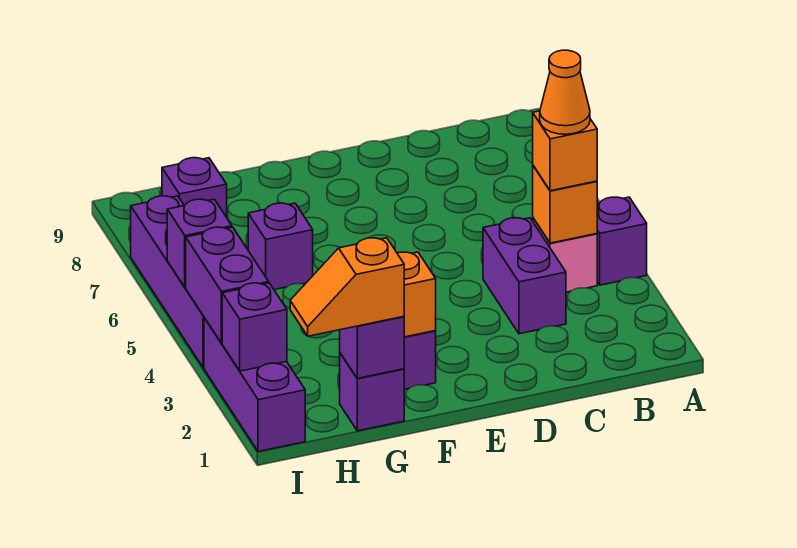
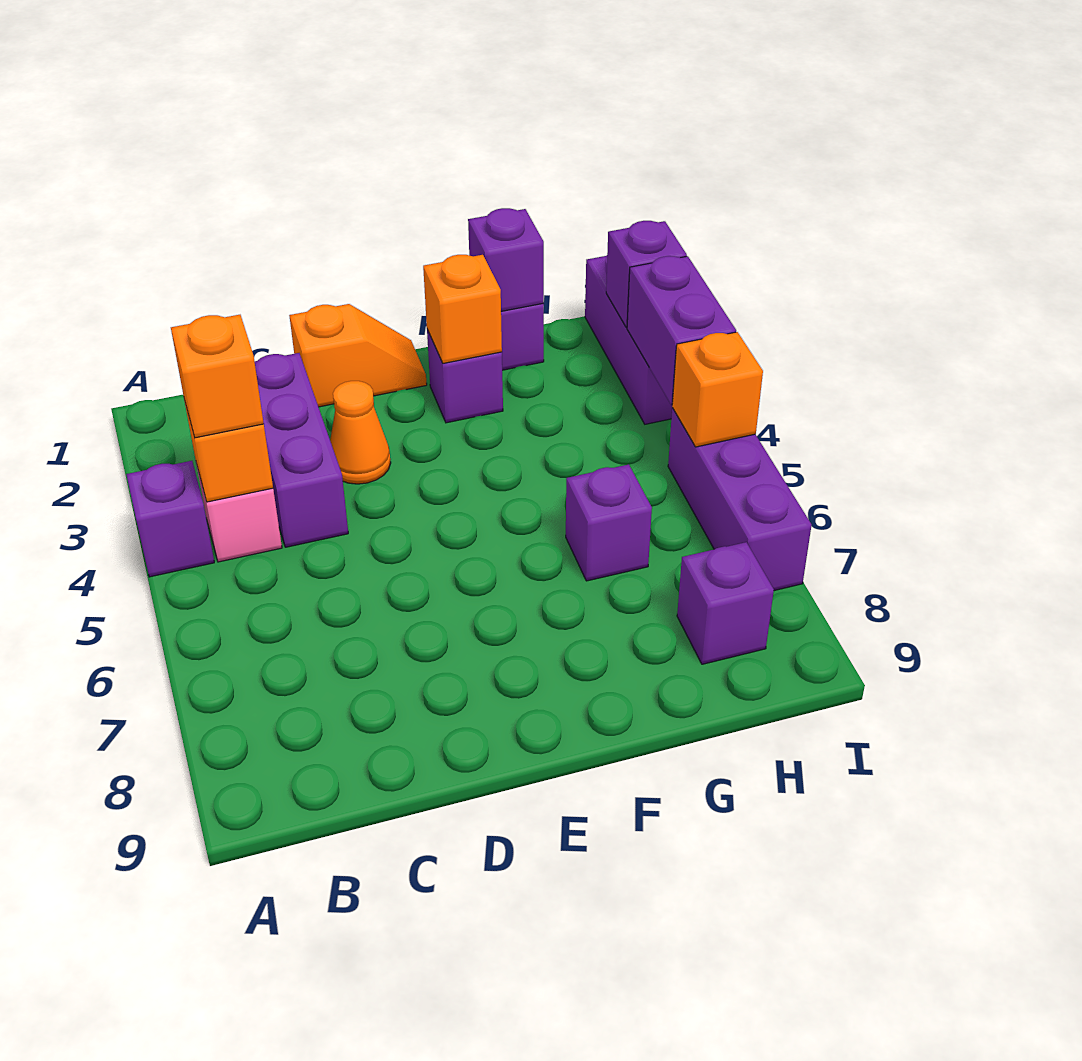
orange 1x1 cone [540,50,590,134] -> orange 1x1 cone moved to [330,381,391,484]
purple 1x2 brick [483,218,566,334] -> purple 1x3 brick [255,353,348,547]
orange 1x2 slope [290,238,404,336] -> orange 1x2 slope moved to [289,304,427,407]
purple 1x4 brick [131,196,204,368] -> purple 1x3 brick [668,408,812,591]
purple 1x1 brick [167,199,232,287] -> orange 1x1 brick [672,332,763,447]

